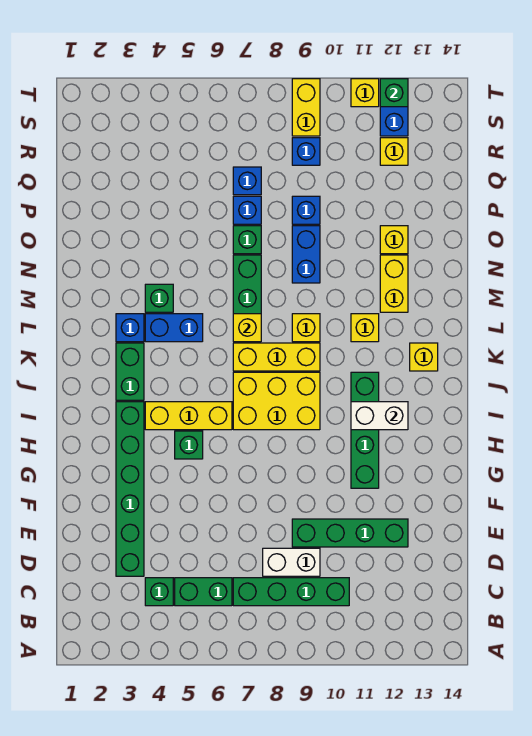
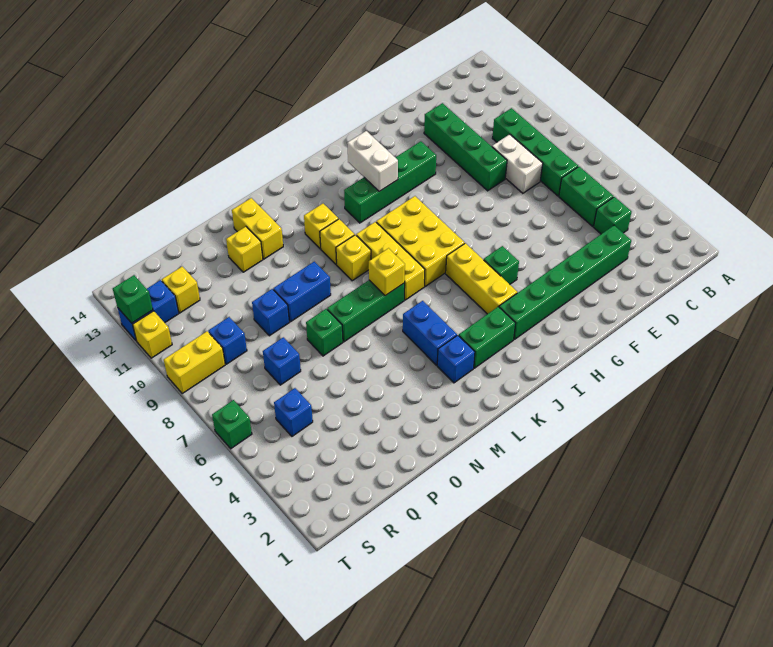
yellow 1x1 brick [410,343,438,371] -> yellow 1x1 brick moved to [320,219,355,265]
green 1x1 brick [145,284,173,312] -> green 1x1 brick moved to [212,400,252,449]
yellow 1x2 brick [380,255,408,312] -> yellow 1x2 brick turned to [232,198,283,259]
blue 1x1 brick [233,196,261,224] -> blue 1x1 brick moved to [274,388,313,436]

